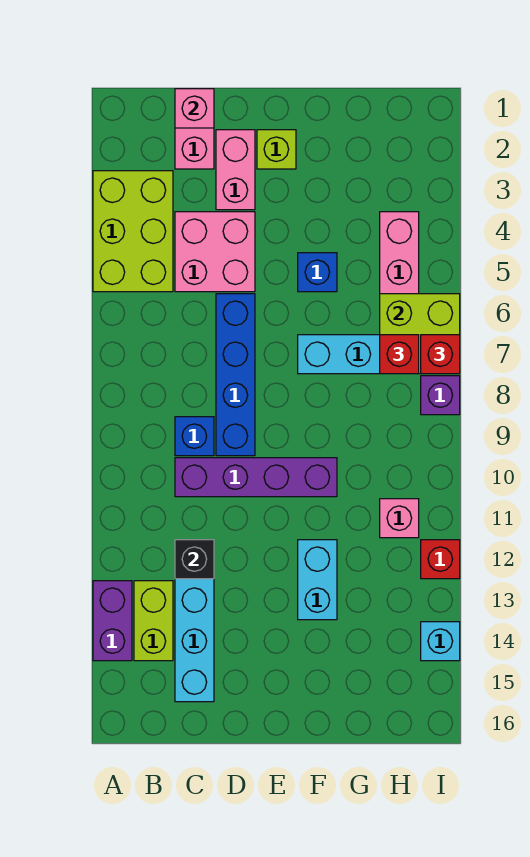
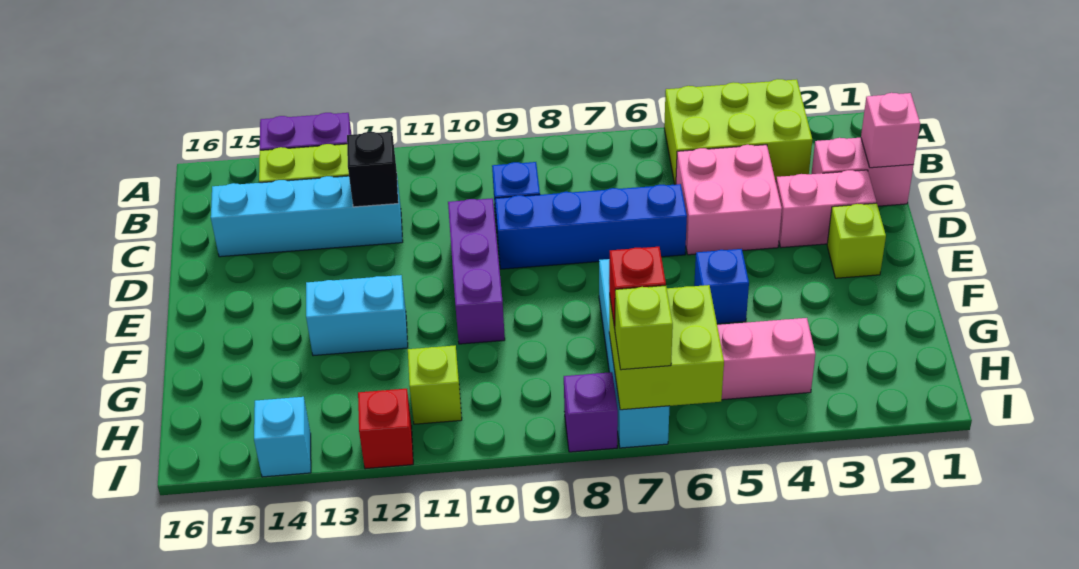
purple 1x4 brick [175,458,337,497] -> purple 1x3 brick [448,198,505,344]
pink 1x1 brick [380,499,419,538] -> lime 1x1 brick [408,345,462,424]
red 1x1 brick [421,335,460,374] -> lime 1x1 brick [615,286,673,370]

